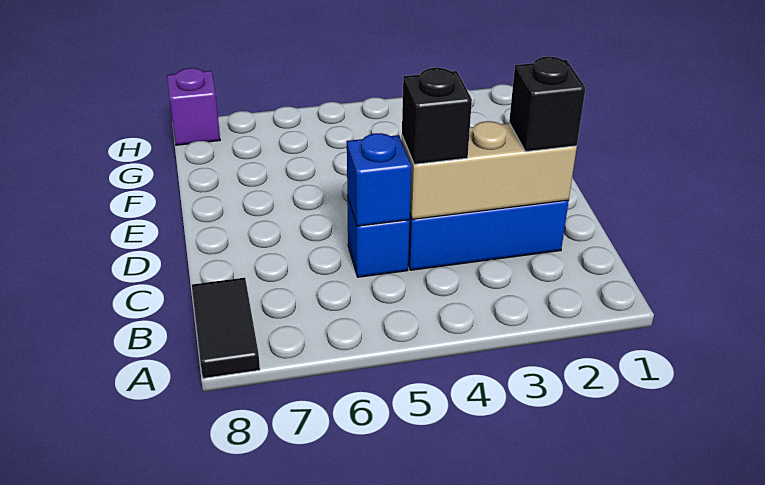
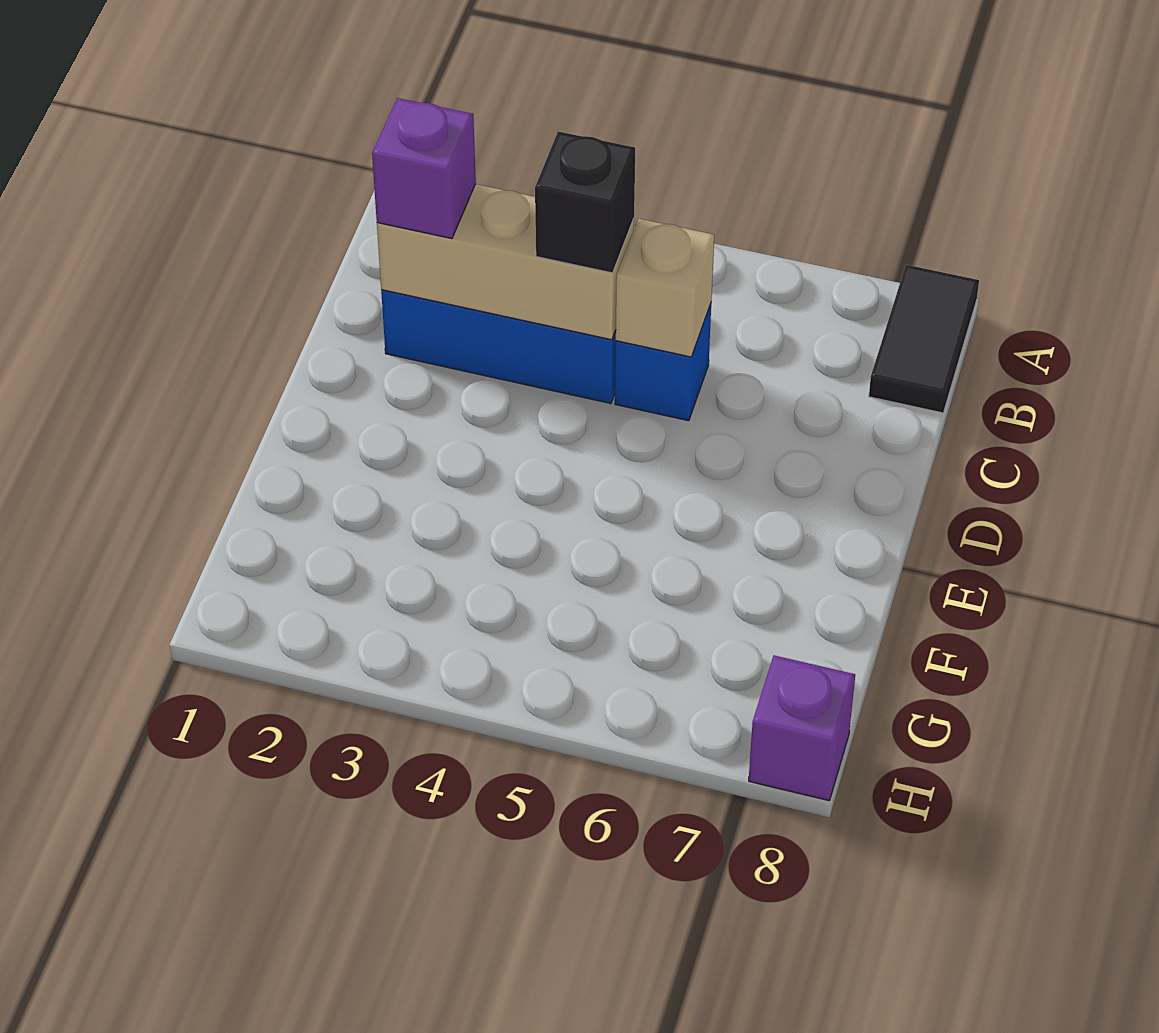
black 1x1 brick [509,57,586,152] -> purple 1x1 brick [372,98,476,239]
blue 1x1 brick [347,133,411,226] -> tan 1x1 brick [616,219,714,357]

